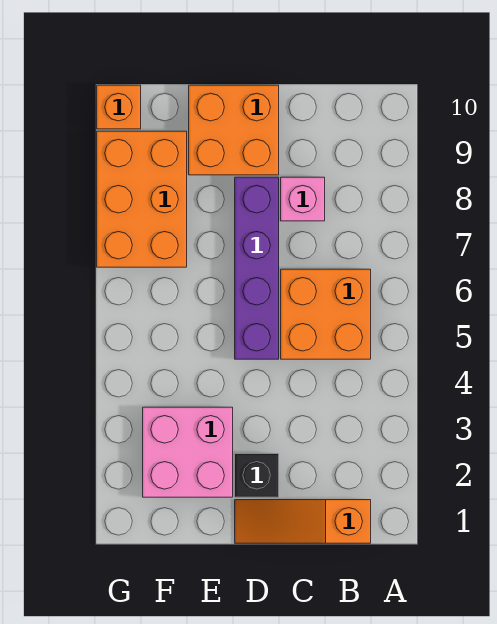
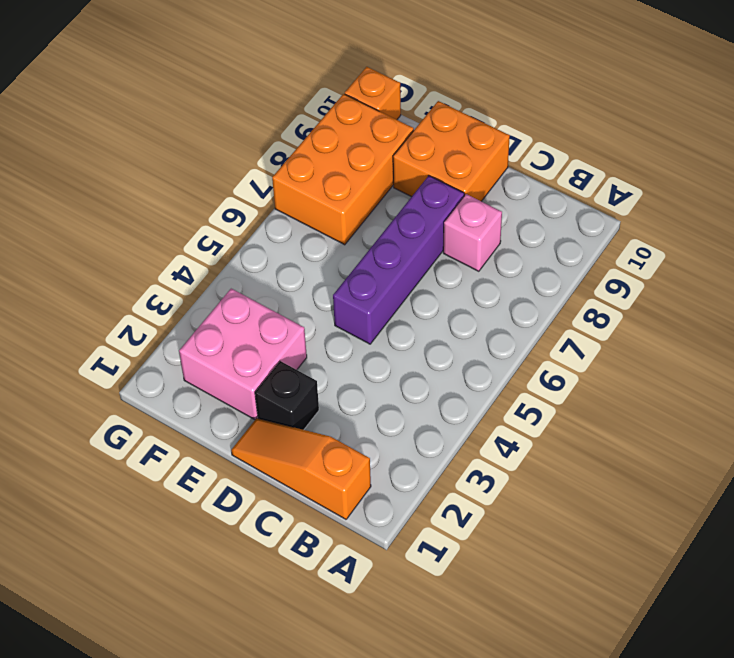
orange 2x2 brick [281,269,371,359] -> none

